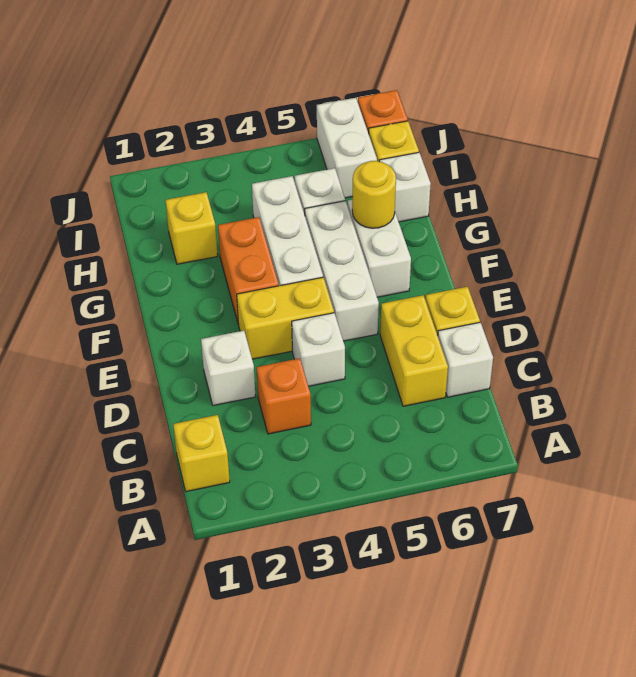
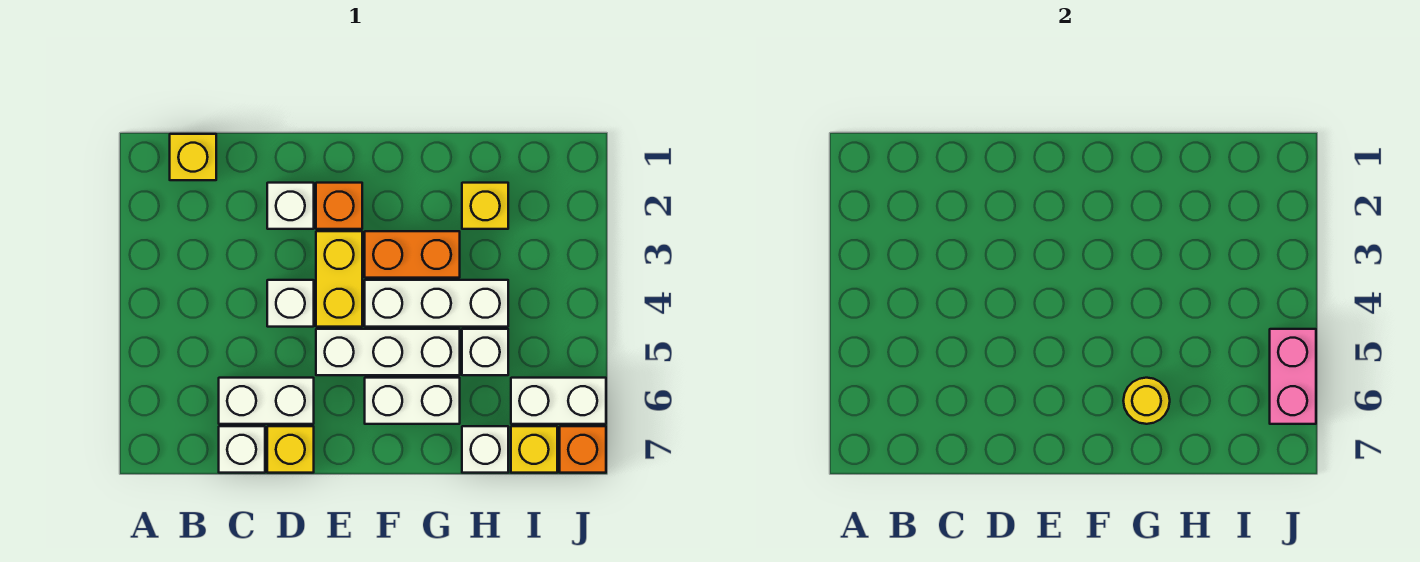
orange 1x1 brick [257,358,311,434] -> orange 1x1 brick moved to [316,183,362,229]
yellow 1x2 brick [380,295,448,406] -> white 1x2 brick [219,378,314,424]
none -> pink 1x2 brick [1270,329,1316,424]

